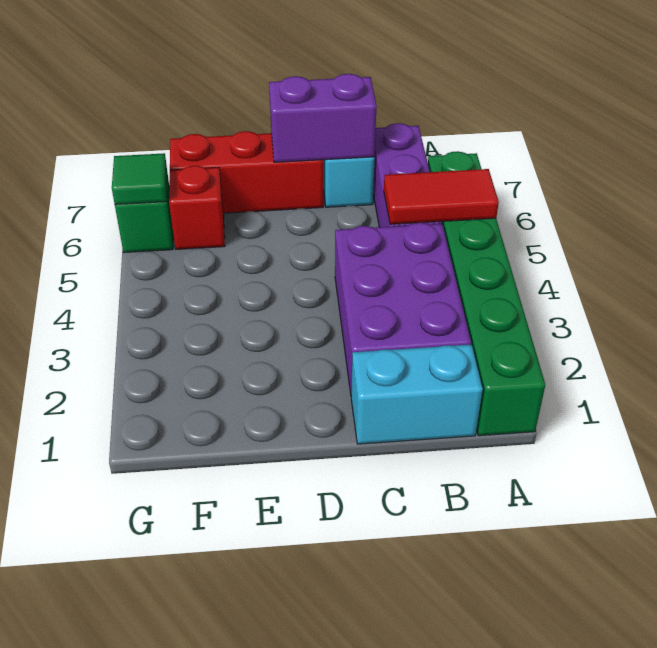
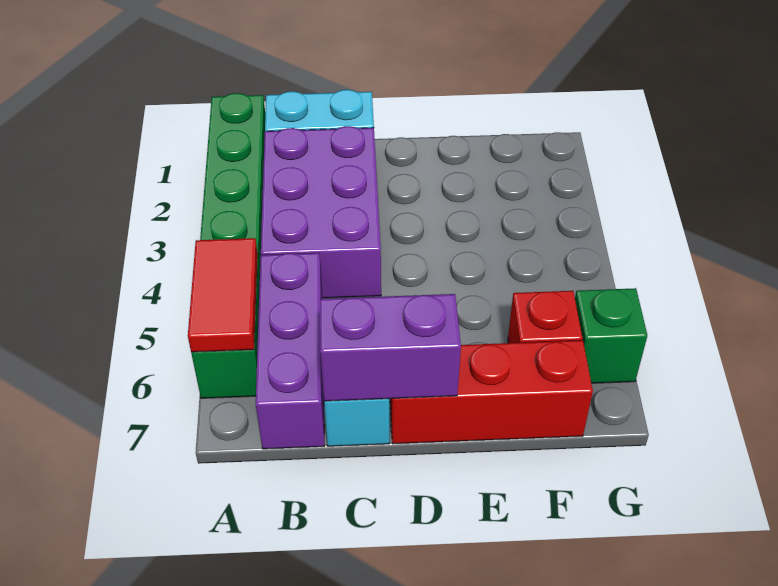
red 1x2 tile [384,169,499,224] -> red 1x2 tile turned to [188,238,258,352]
green 1x1 tile [112,153,167,204] -> none

